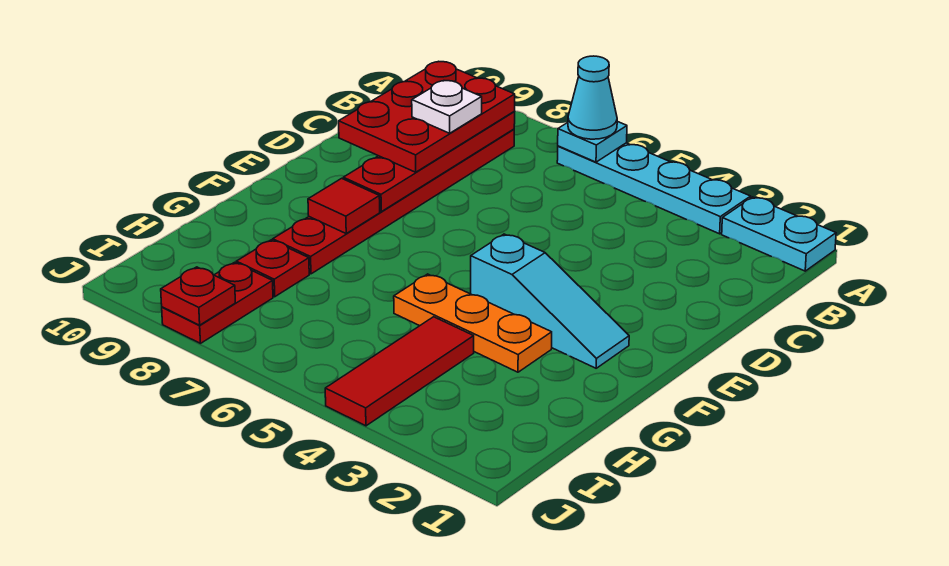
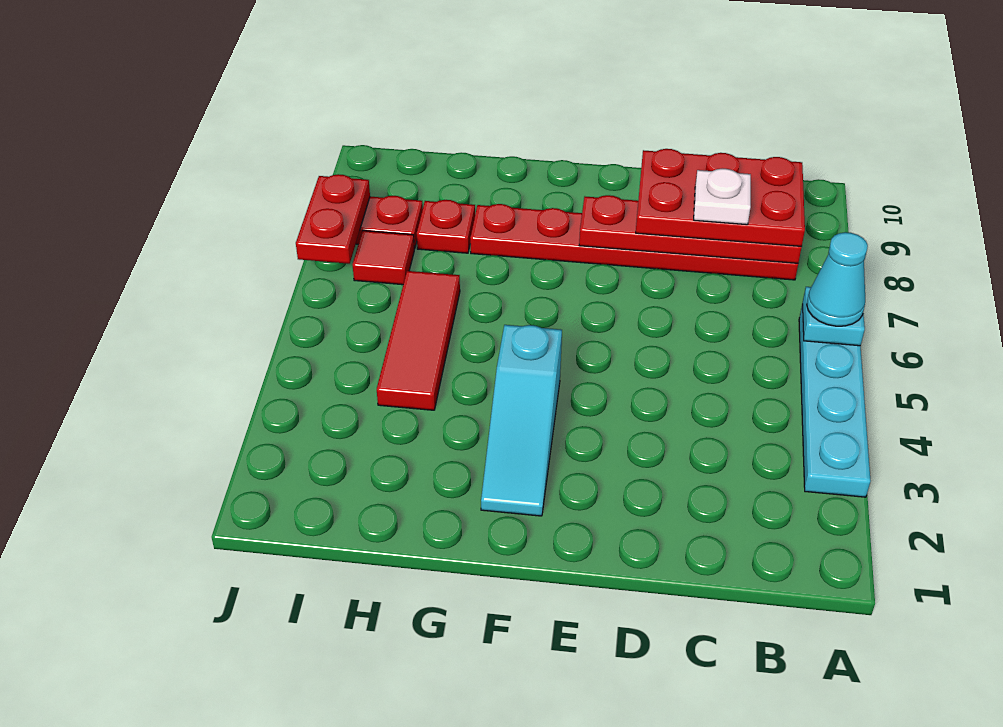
cyan 1x2 plate [722,197,836,271] -> none
red 1x1 tile [308,178,380,233] -> red 1x1 tile moved to [352,231,414,285]
orange 1x3 plate [394,274,552,372] -> none
red 1x3 tile [325,317,474,426] -> red 1x3 tile turned to [377,271,460,410]
red 1x1 plate [161,267,235,325] -> red 1x2 plate [296,174,370,264]

